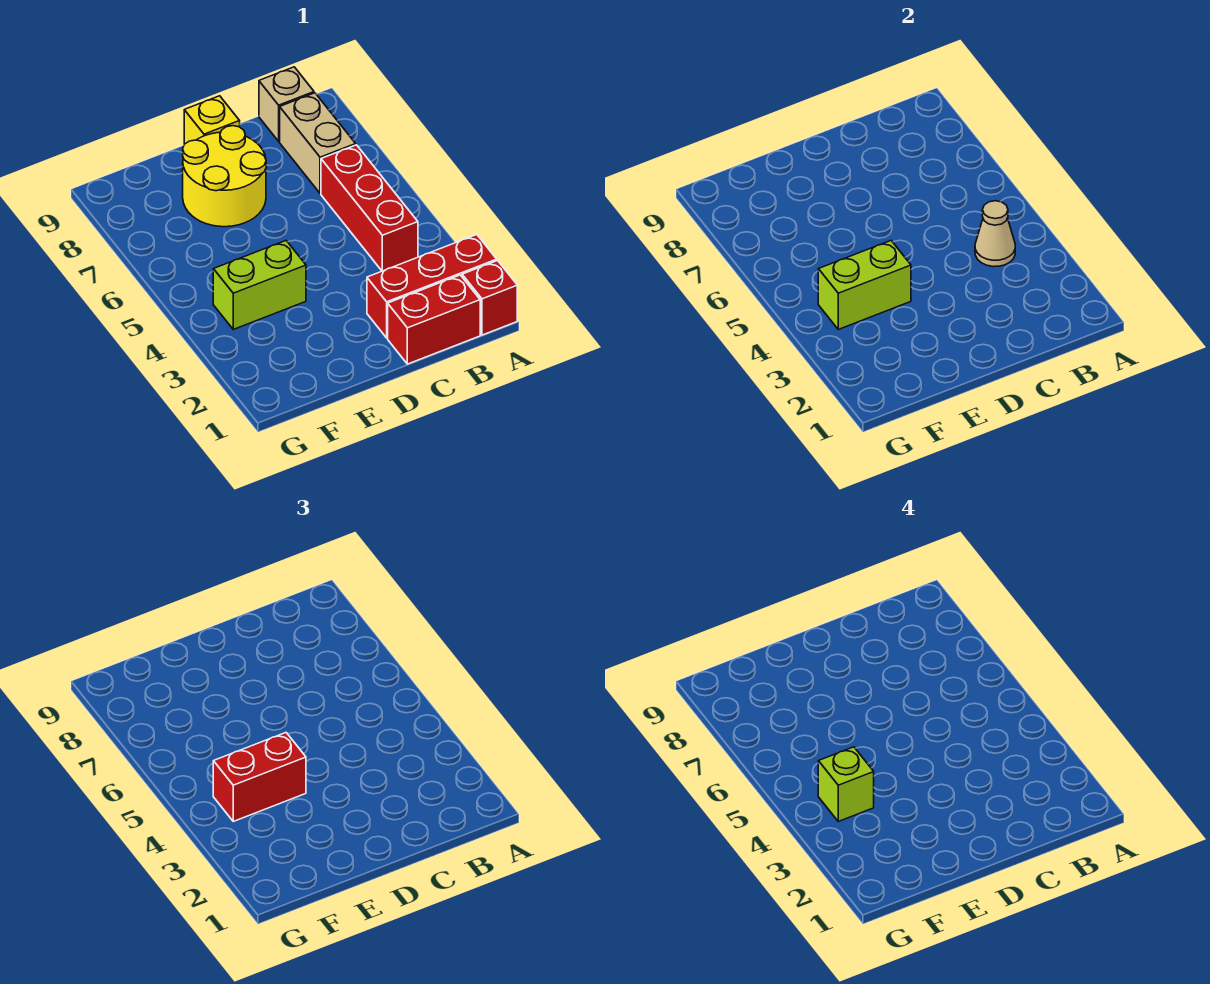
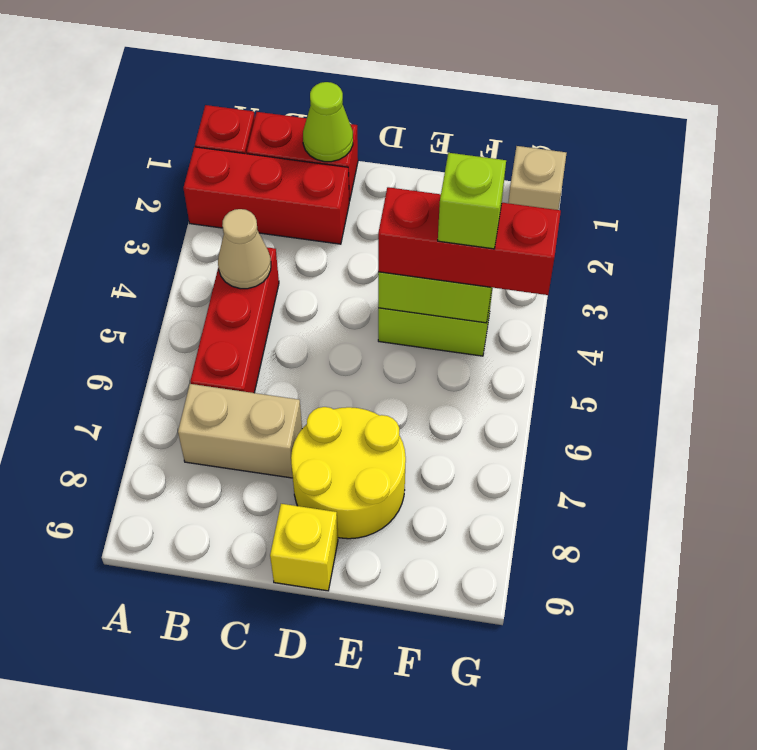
tan 1x2 brick [280,93,356,194] -> tan 1x2 brick turned to [178,384,302,478]
tan 1x1 brick [259,67,314,141] -> tan 1x1 brick moved to [508,146,567,210]
none -> lime 1x1 cone [303,82,353,162]
red 1x2 brick [213,733,306,821] -> red 1x3 brick [378,187,561,295]

